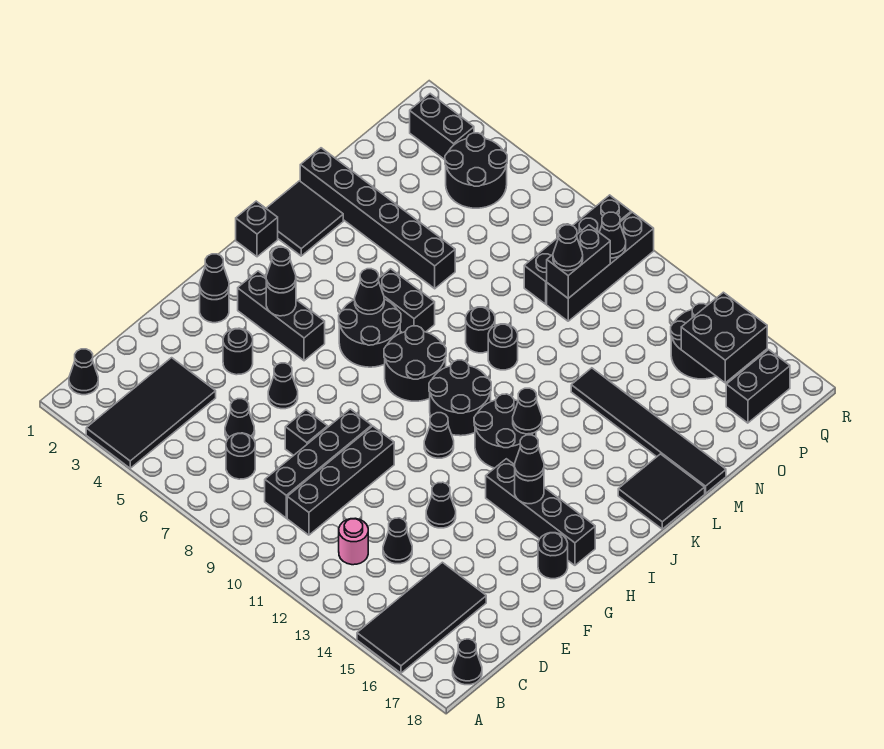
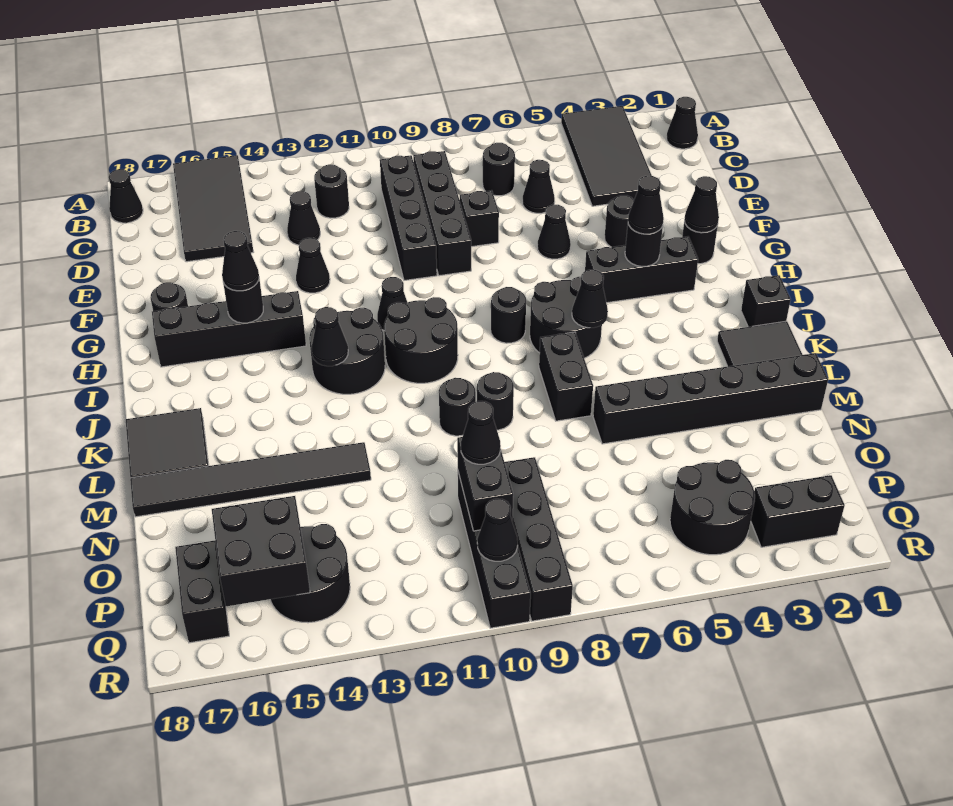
pink 1x1 round brick [339,518,368,565] -> black 1x1 round brick [314,164,349,218]
black 2x2 round brick [384,326,446,401] -> black 1x1 round brick [491,287,526,343]
black 1x2 brick [379,269,435,333] -> black 1x2 brick turned to [539,332,593,421]

